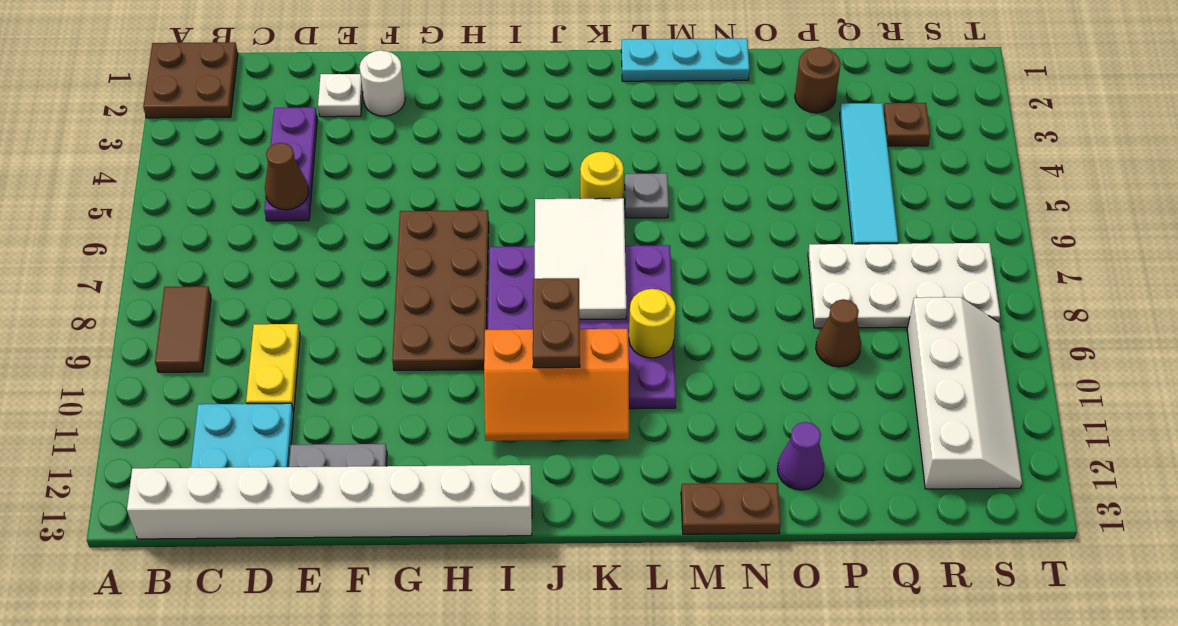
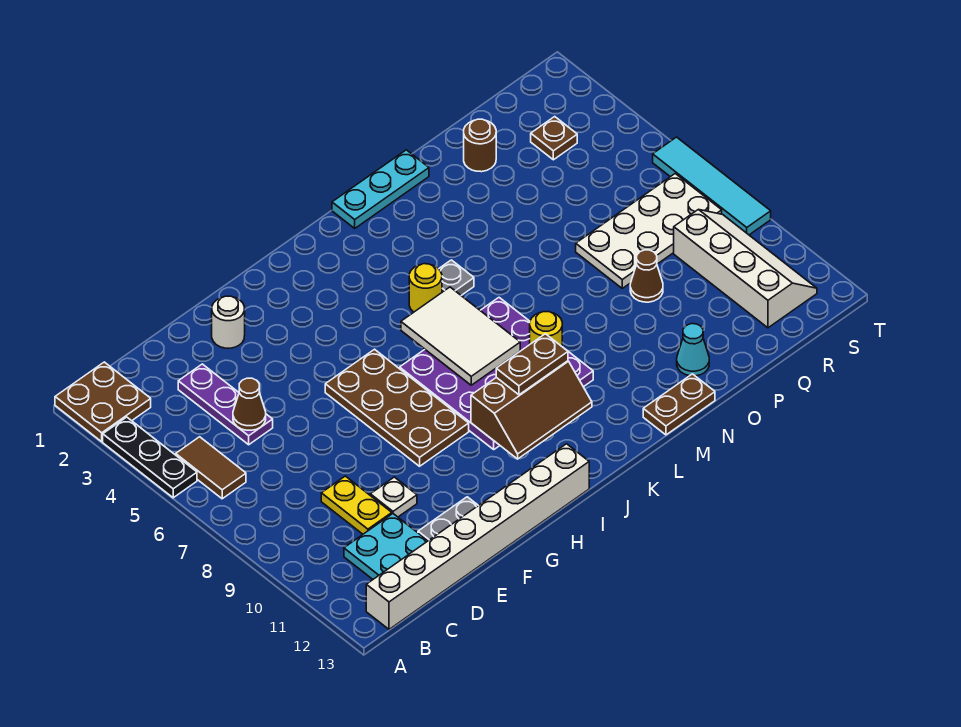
none -> black 1x3 plate [103,417,197,498]
brown 1x2 tile [155,286,211,372] -> brown 1x2 tile moved to [176,437,246,499]
white 1x1 plate [318,74,363,117] -> white 1x1 plate moved to [370,477,417,517]
orange 2x3 slope [484,329,629,441] -> brown 2x3 slope [471,361,592,459]
brown 1x2 plate [533,278,580,368] -> brown 1x2 plate turned to [496,334,568,395]
purple 1x1 cone [777,422,824,490] -> cyan 1x1 cone [677,324,709,376]
cyan 1x4 tile [840,103,898,244] -> cyan 1x4 tile moved to [653,137,771,235]

